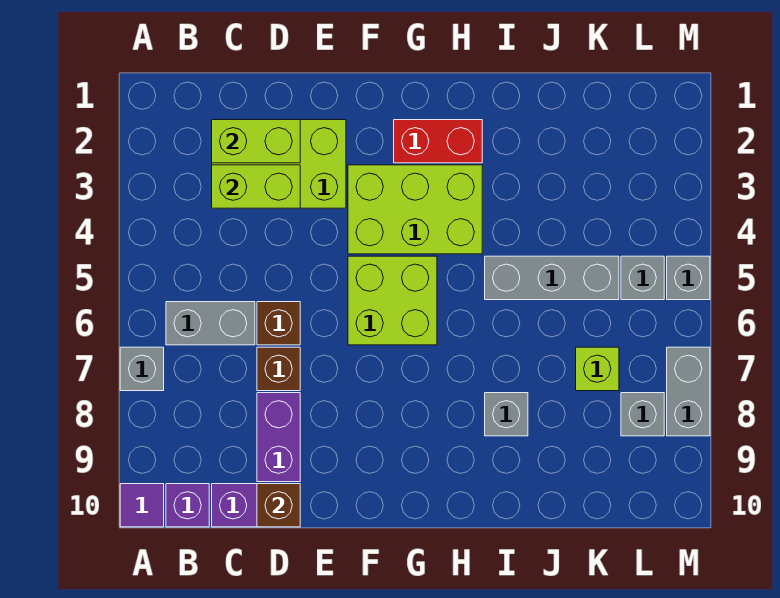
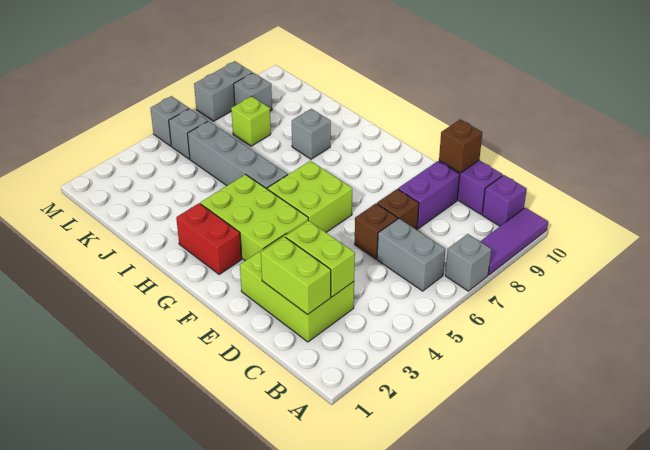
purple 1x1 tile [120,484,164,527] -> purple 1x3 tile [480,208,548,275]
grey 1x3 brick [485,256,619,300] -> grey 1x4 brick [187,121,288,189]

